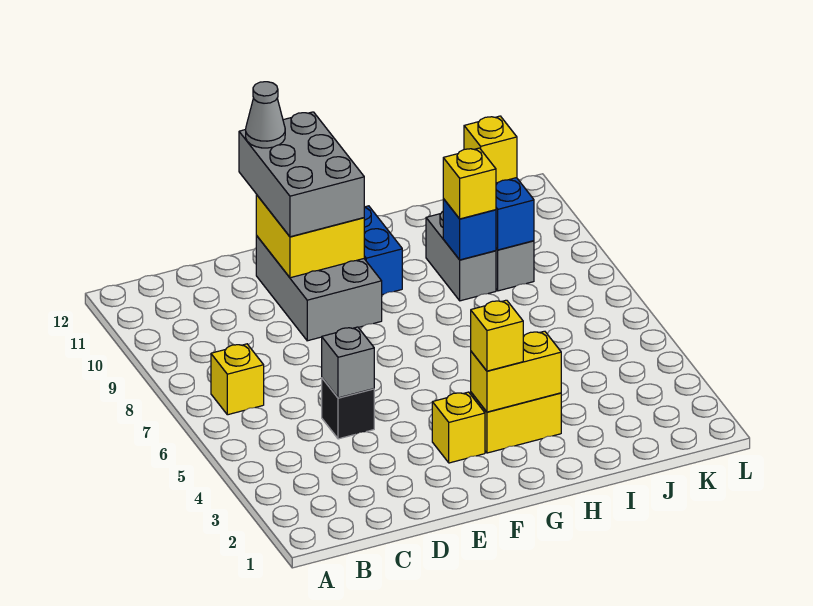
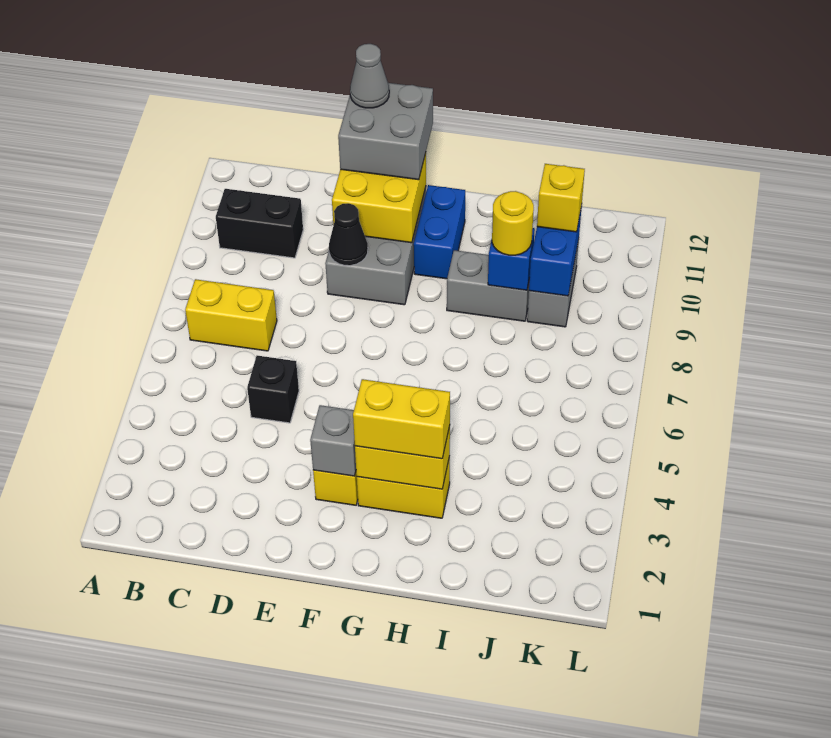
yellow 1x1 brick [211,344,264,415] -> yellow 1x2 brick [185,279,277,351]
none -> black 1x2 brick [216,189,303,258]
grey 1x1 brick [322,327,374,398] -> grey 1x1 brick moved to [310,405,356,476]
none -> black 1x1 cone [329,203,368,266]
grey 2x3 brick [239,112,364,237] -> grey 2x2 brick [338,83,433,180]
yellow 1x1 brick [471,300,523,371] -> yellow 1x2 brick [353,379,450,459]
grey 1x2 brick [426,212,496,301] -> grey 1x2 brick turned to [447,250,530,321]
yellow 1x1 brick [443,148,496,219] -> yellow 1x1 round brick [492,191,534,255]

